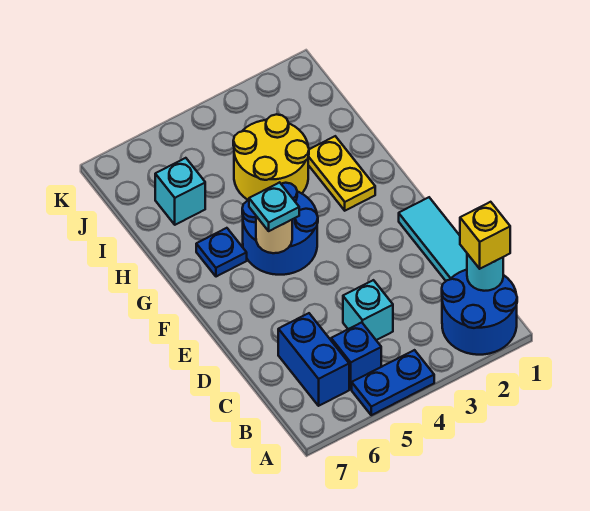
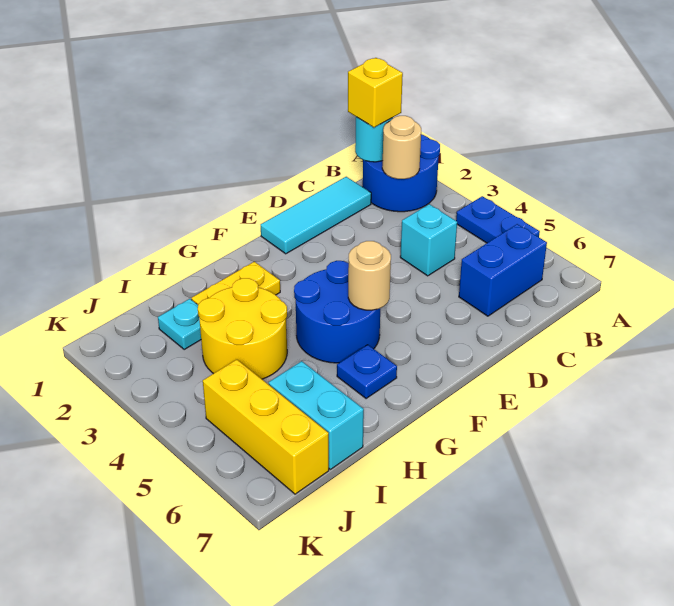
none -> tan 1x1 round brick [382,116,421,179]
blue 1x1 brick [331,322,381,389] -> none
cyan 1x1 plate [249,182,299,231] -> cyan 1x1 plate moved to [158,299,201,349]
cyan 1x1 brick [155,158,205,225] -> cyan 1x2 brick [269,361,364,469]
none -> yellow 1x3 brick [203,359,329,494]

